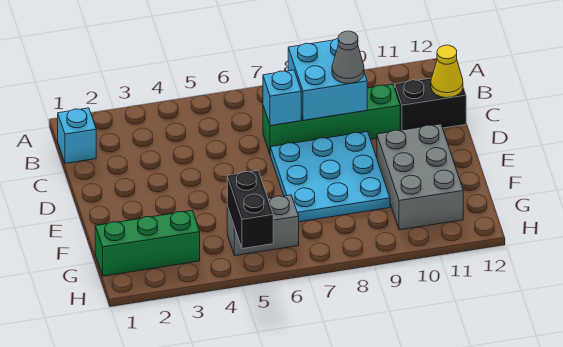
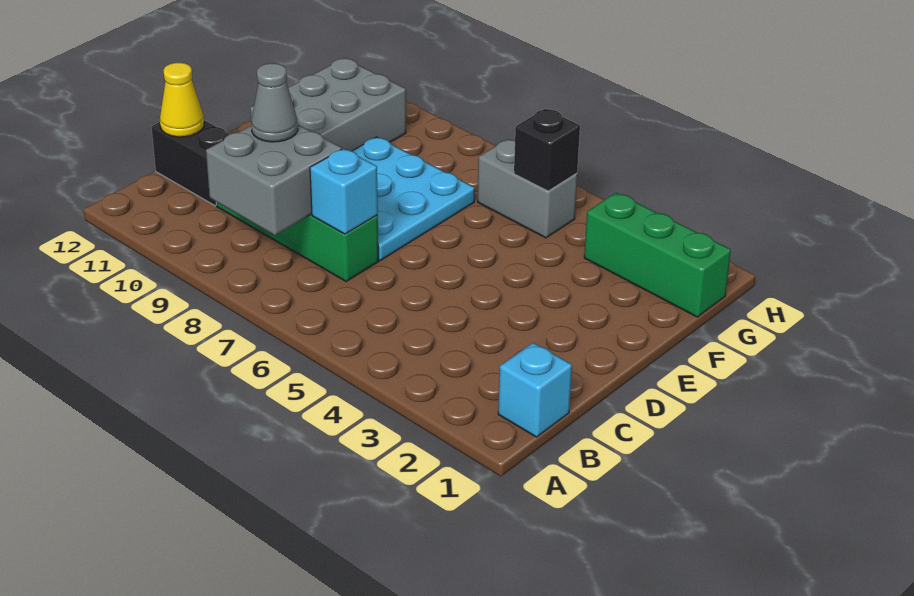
cyan 2x2 brick [288,39,367,120] -> grey 2x2 brick [206,125,342,235]
black 1x2 brick [227,171,273,249] -> black 1x1 brick [514,109,580,191]

